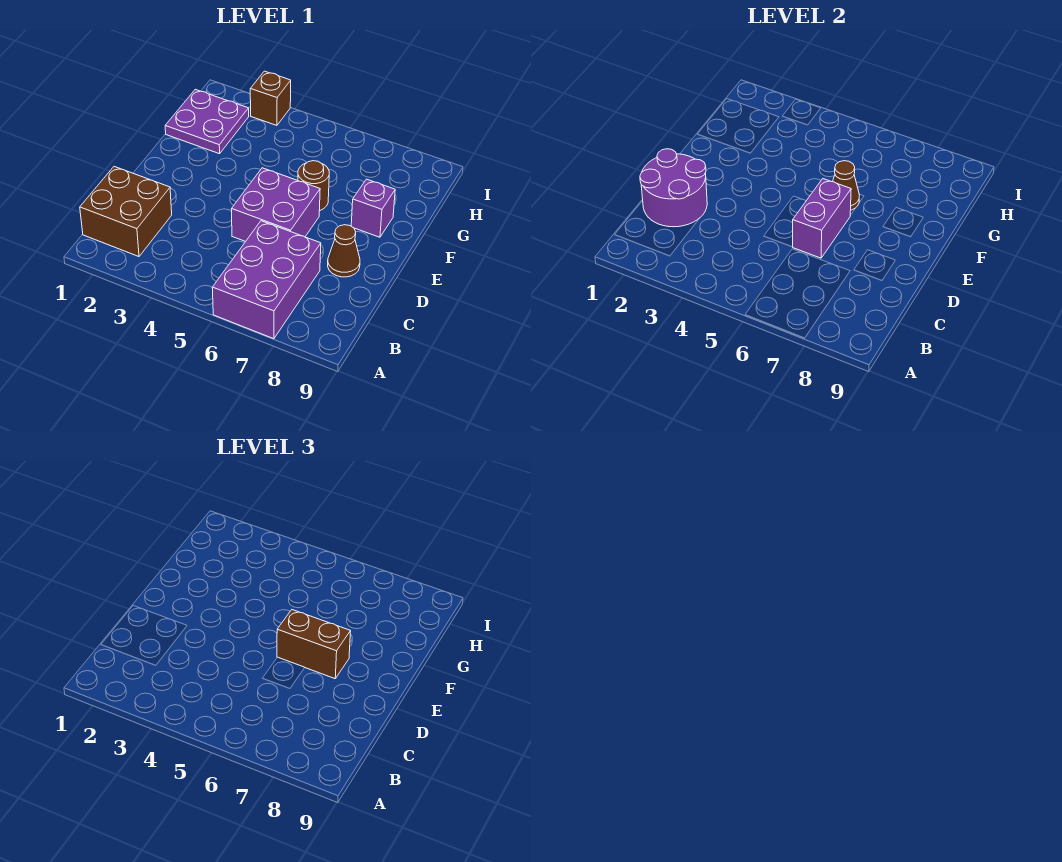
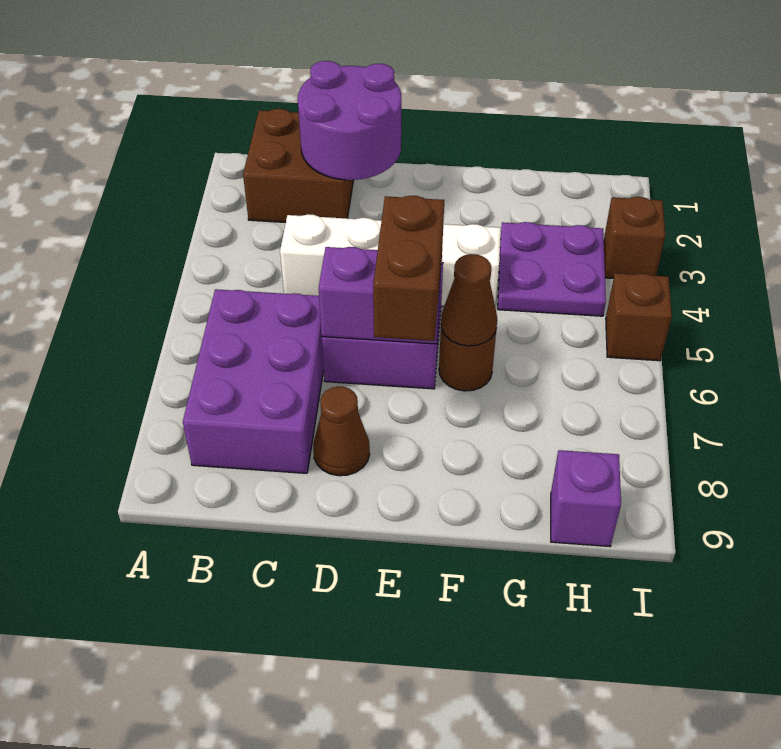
purple 2x3 brick [212,221,321,339] -> purple 2x3 brick turned to [183,289,324,473]
none -> white 1x4 brick [280,214,501,306]
purple 1x1 brick [351,179,395,237] -> purple 1x1 brick moved to [551,450,621,546]
purple 2x2 plate [165,89,249,154] -> purple 2x2 plate moved to [498,222,606,316]
none -> brown 1x1 brick [606,273,672,361]

